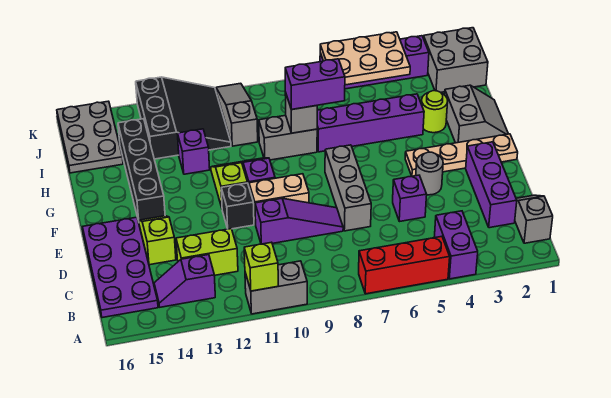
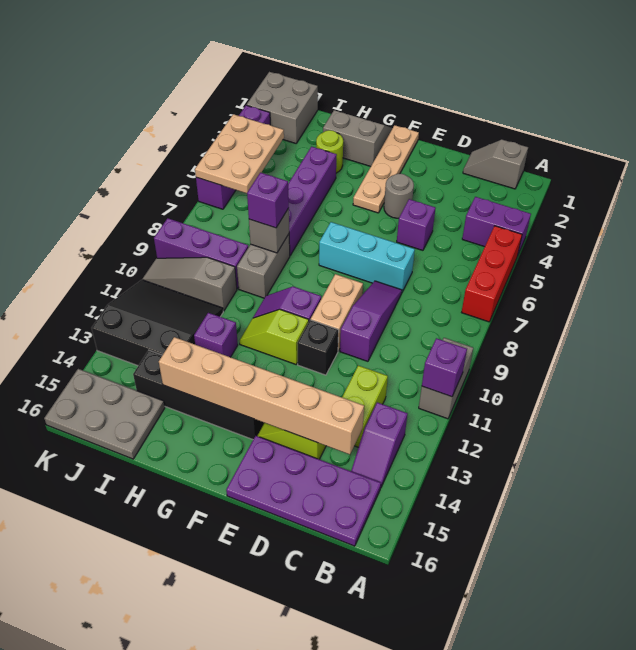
lime 1x1 brick [244,242,278,291] -> purple 1x1 brick [422,338,467,397]
purple 1x3 brick [466,142,517,228] -> purple 1x3 brick moved to [154,218,248,289]
none -> tan 1x6 brick [159,337,364,454]
grey 1x3 brick [325,145,371,231] -> cyan 1x3 brick [319,222,415,292]
purple 1x2 brick [285,59,345,110] -> purple 1x1 brick [247,173,289,228]

